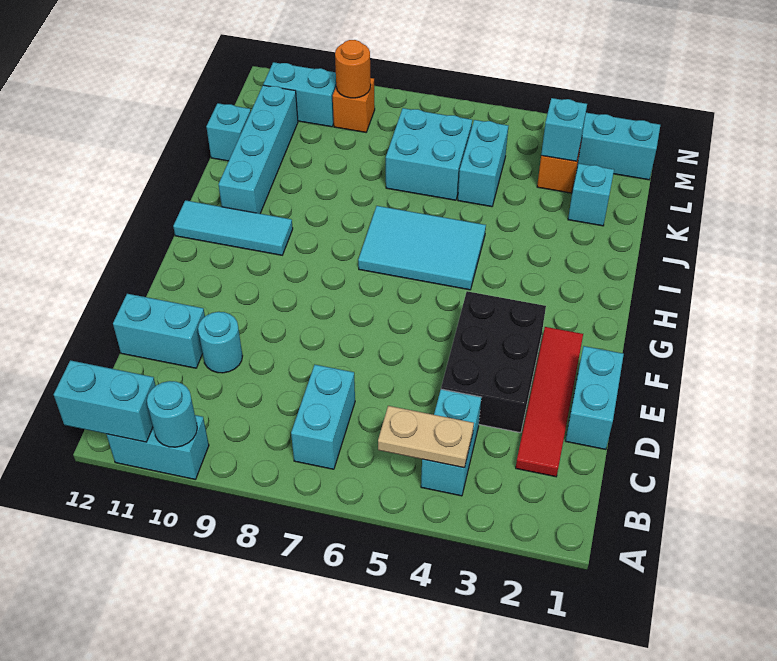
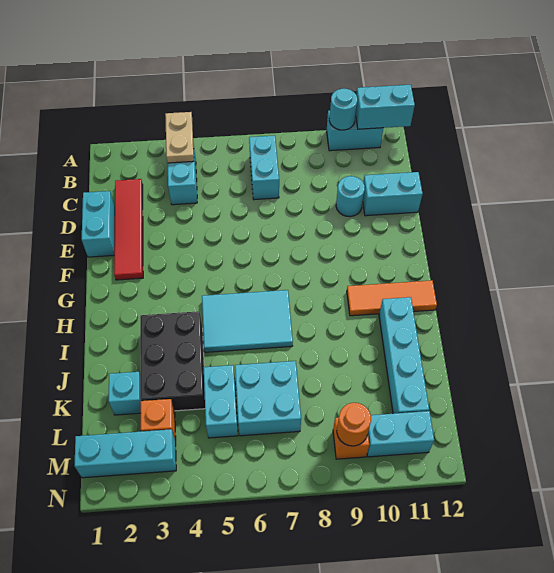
tan 1x2 plate [378,406,474,468] -> tan 1x2 plate turned to [165,112,194,163]
black 2x3 brick [441,291,546,433] -> black 2x3 brick moved to [140,311,205,411]
cyan 1x3 tile [173,200,293,255] -> orange 1x3 tile [347,280,437,316]
cyan 1x1 brick [206,103,251,161] -> none
cyan 1x1 brick [541,98,587,162] -> none

